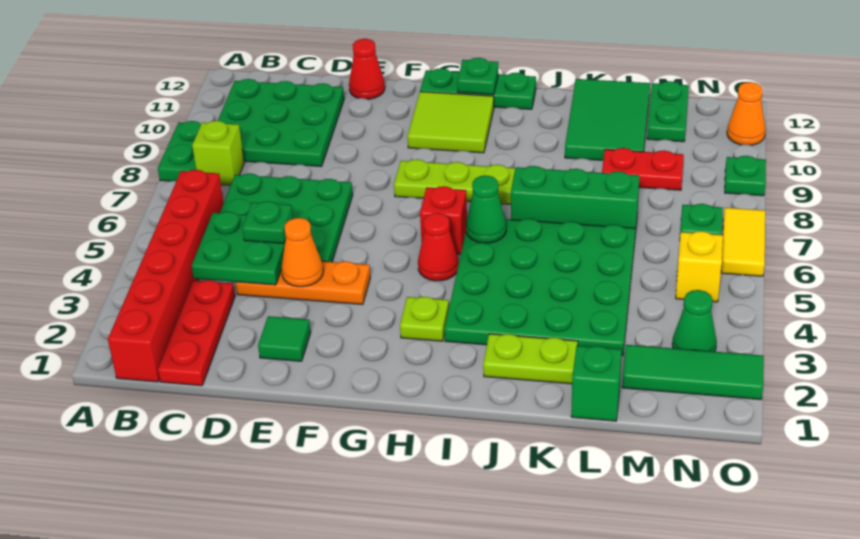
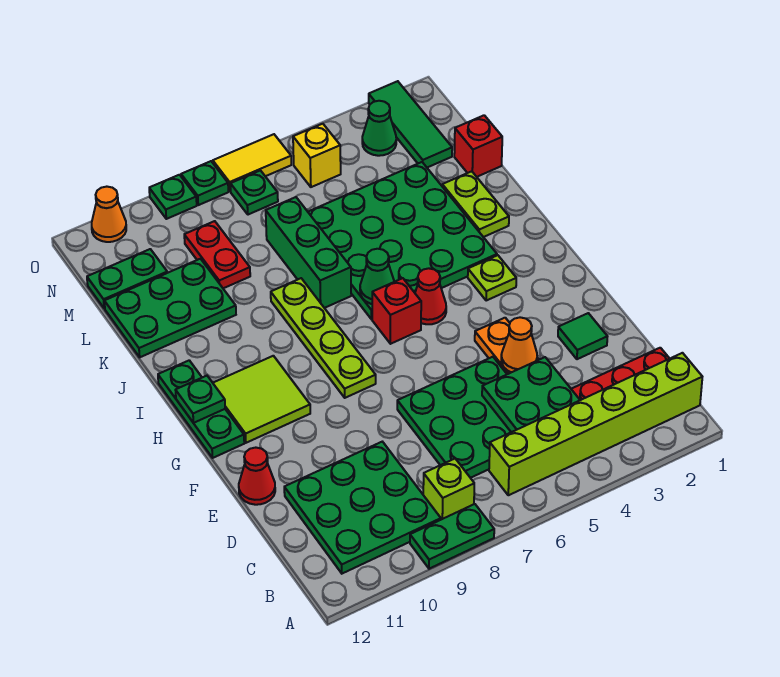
red 1x6 brick [108,170,224,382] -> lime 1x6 brick [489,353,702,495]
green 1x1 plate [242,201,293,244] -> green 1x1 plate moved to [181,161,228,205]
green 2x3 tile [565,79,650,160] -> green 2x3 plate [104,259,236,357]
green 1x1 brick [571,346,622,421] -> red 1x1 brick [454,115,502,177]

